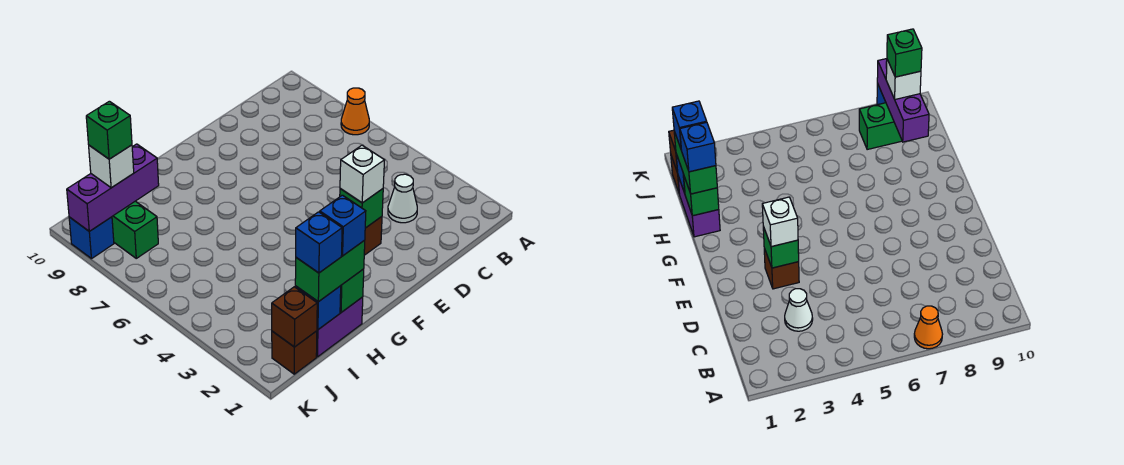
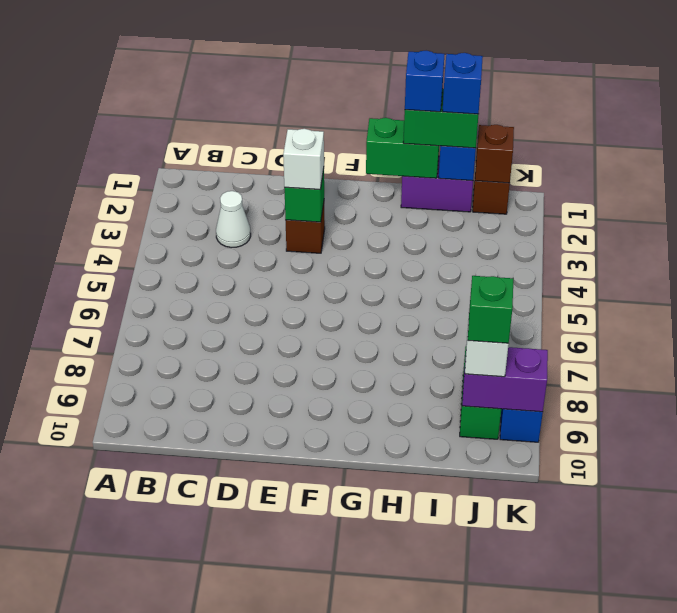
orange 1x1 cone [341,88,369,135] -> none
green 1x1 brick [340,269,364,312] -> green 1x2 brick [366,118,439,178]
purple 1x3 brick [67,144,159,231] -> purple 1x2 brick [462,347,548,412]

